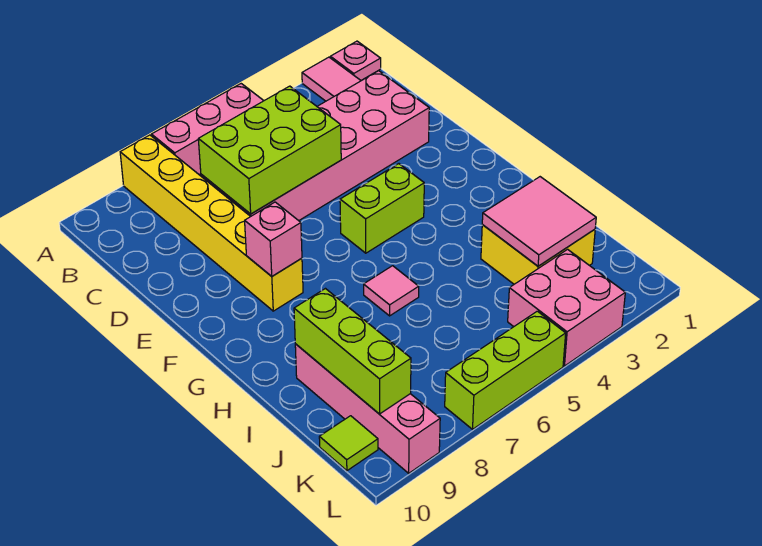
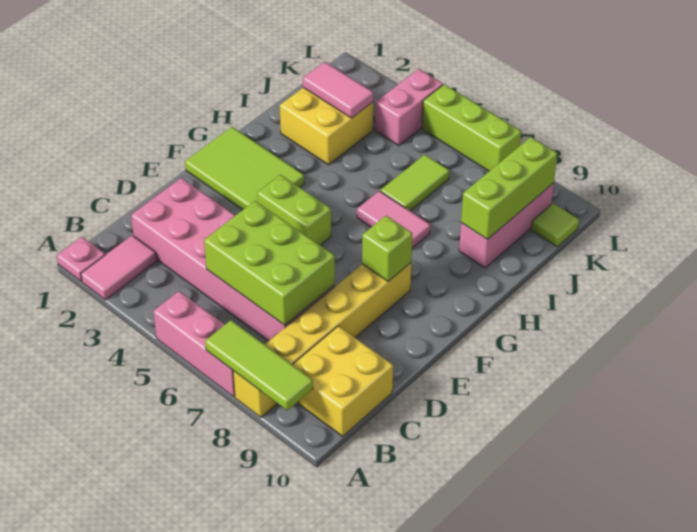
none -> lime 1x3 tile [205,320,313,410]
none -> yellow 2x2 brick [292,326,393,436]
none -> lime 2x3 tile [185,127,304,210]
pink 1x1 brick [245,202,302,276] -> lime 1x1 brick [362,216,412,281]
pink 1x1 tile [364,266,419,316] -> pink 1x2 tile [357,191,430,248]
pink 2x2 tile [482,177,596,266] -> pink 1x2 tile [303,62,373,118]
none -> lime 1x2 tile [380,155,449,211]
pink 1x4 brick [295,344,440,473] -> pink 1x3 brick [459,183,554,268]
pink 2x2 brick [508,249,625,366] -> pink 1x2 brick [375,69,443,146]

